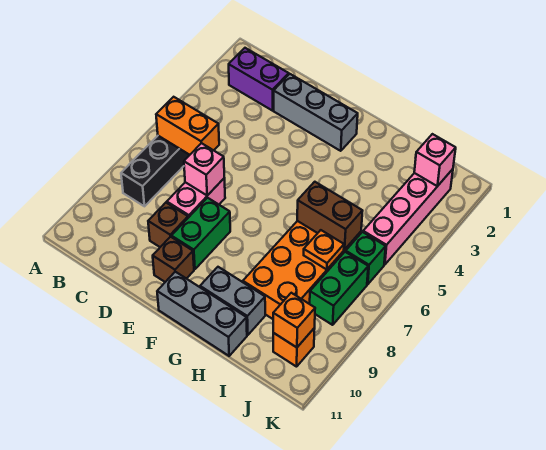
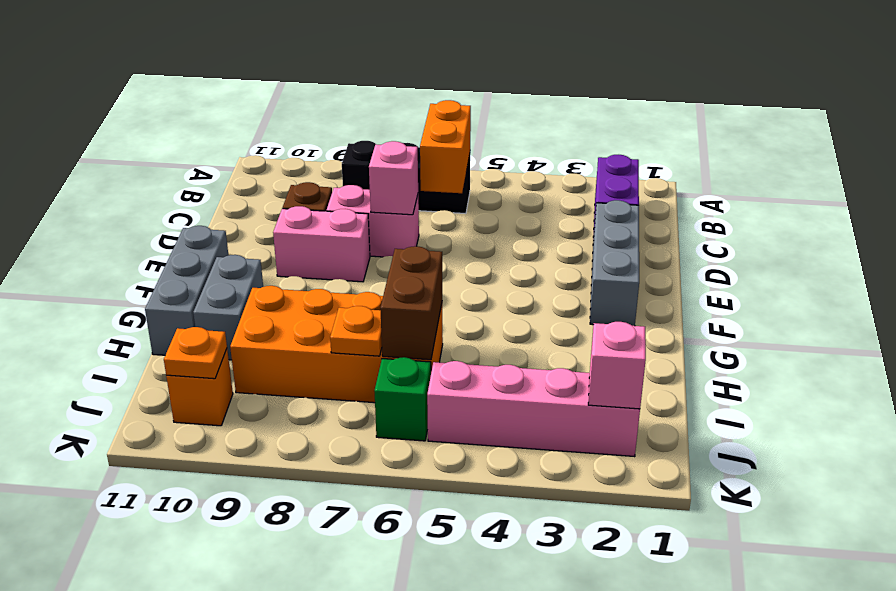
green 1x2 brick [171,198,230,269] -> pink 1x2 brick [273,206,370,282]
brown 1x1 brick [153,237,194,282] -> none
green 1x2 brick [310,252,368,325] -> none
orange 1x1 brick [273,293,315,347] -> orange 1x1 plate [164,327,227,379]

